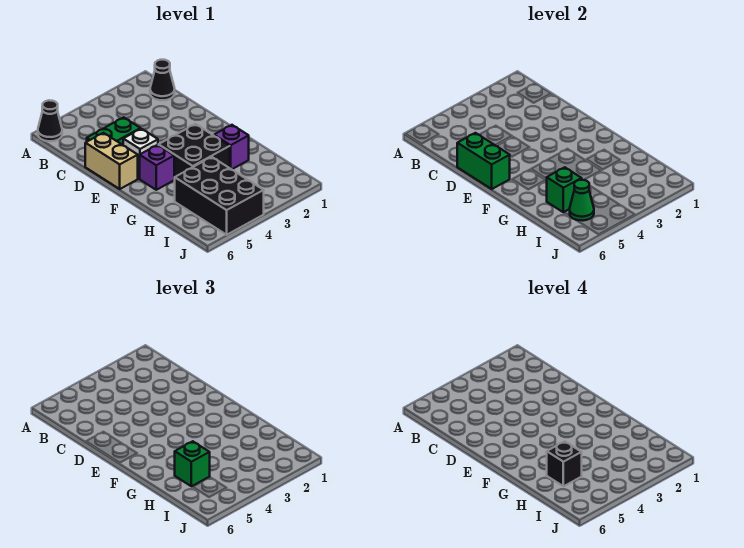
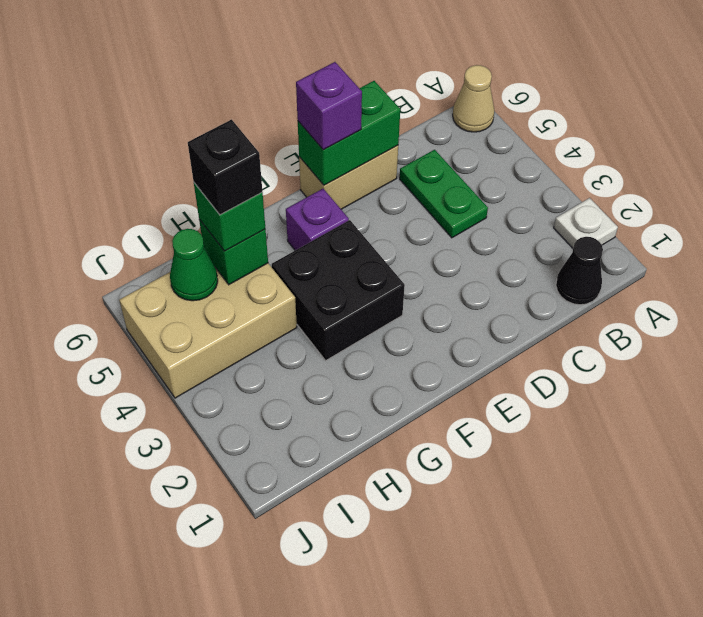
black 1x1 cone [38,100,62,141] -> tan 1x1 cone [453,65,495,132]
white 1x1 plate [123,129,158,157] -> white 1x1 plate moved to [554,198,618,248]
purple 1x1 brick [214,125,249,169] -> purple 1x1 brick moved to [296,62,362,150]
black 2x3 brick [174,157,264,235] -> tan 2x3 brick [119,263,297,398]

